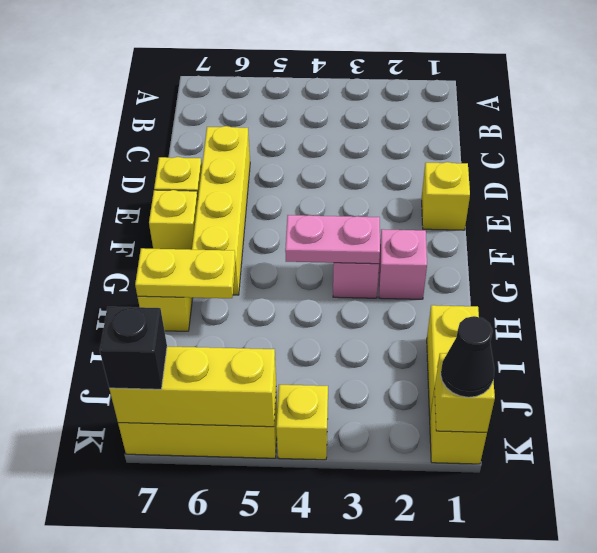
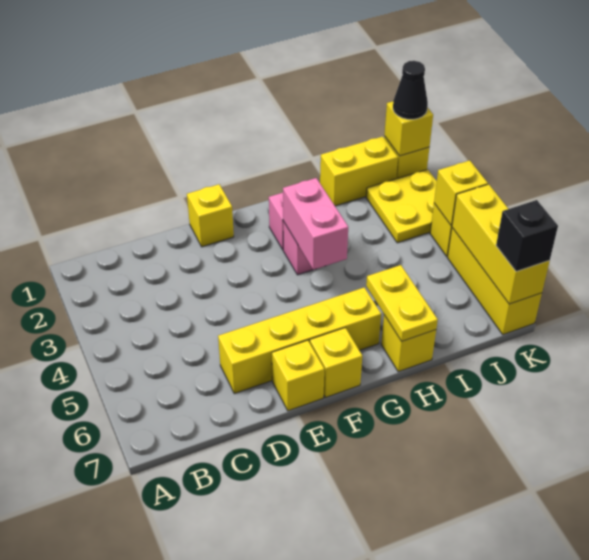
pink 1x2 plate [285,215,380,264] -> pink 1x2 brick [283,178,348,270]
none -> yellow 2x2 plate [366,169,437,243]
none -> yellow 1x1 brick [434,160,488,226]

